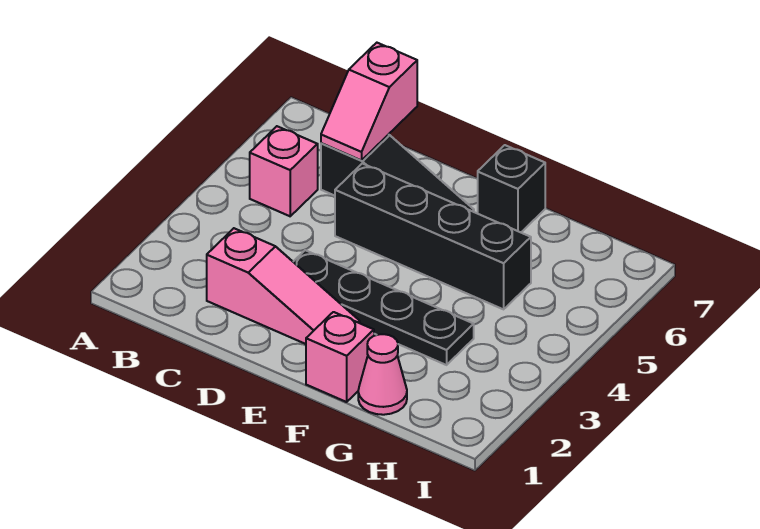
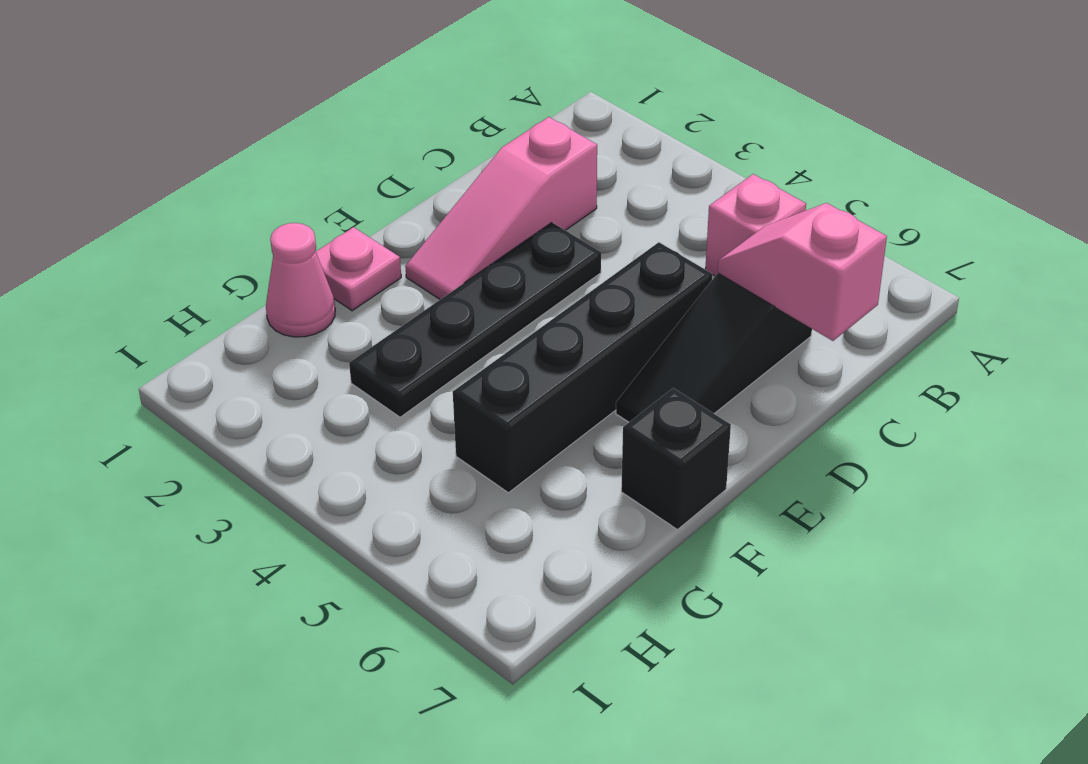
pink 1x1 brick [306,312,374,402] -> pink 1x1 plate [316,227,401,311]

